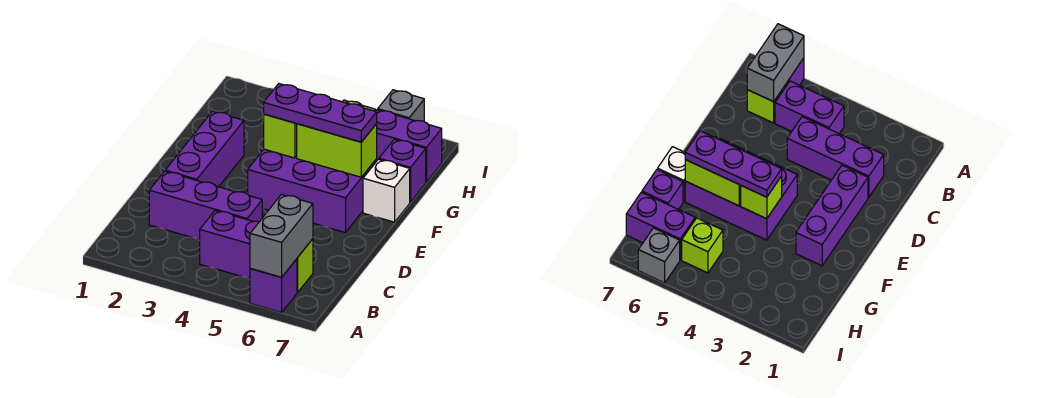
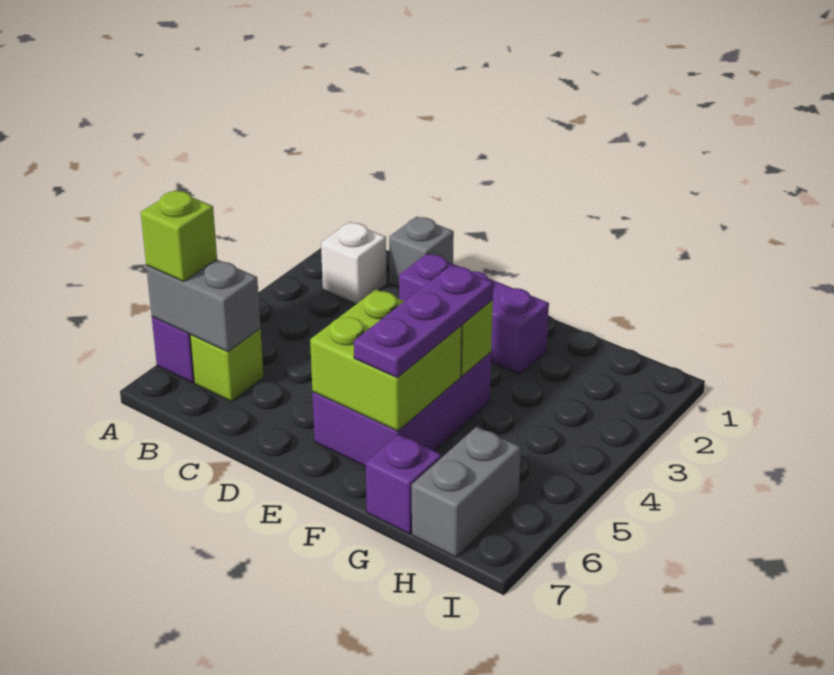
purple 1x2 brick [200,211,259,279] -> none
purple 1x3 brick [149,171,262,240] -> none
lime 1x2 brick [297,124,377,177] -> lime 2x2 brick [310,289,462,431]
white 1x1 brick [363,159,410,222] -> white 1x1 brick moved to [321,222,387,304]
lime 1x1 brick [682,218,723,273] -> lime 1x1 brick moved to [141,190,217,282]
purple 1x2 brick [376,110,442,182] -> grey 1x2 brick [412,427,521,557]
grey 1x1 brick [378,90,424,121] -> grey 1x1 brick moved to [389,217,454,288]

